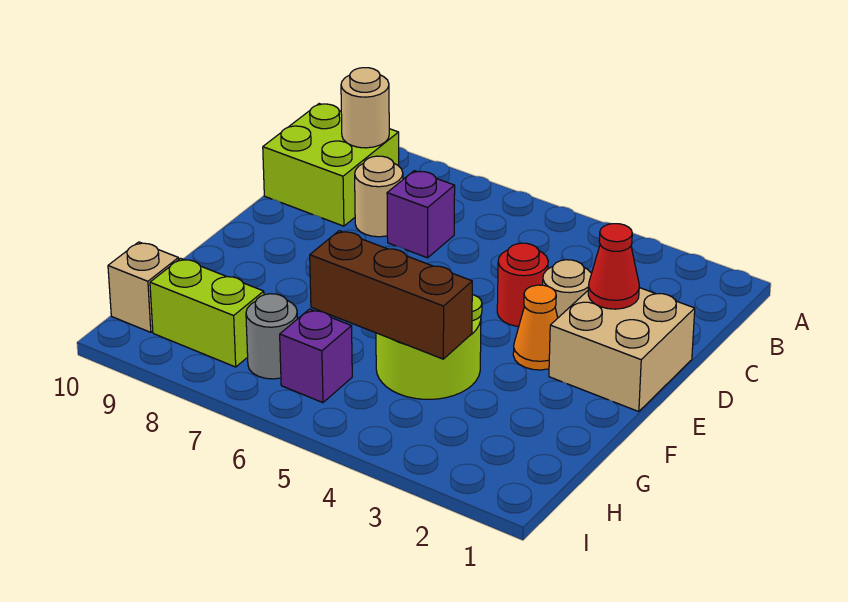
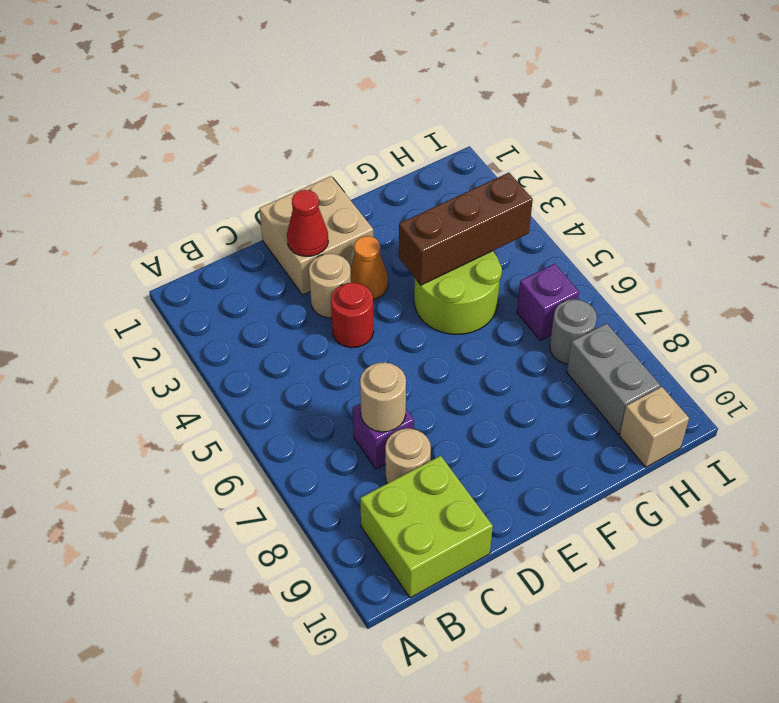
tan 1x1 round brick [341,68,389,148] -> tan 1x1 round brick moved to [360,362,406,432]
brown 1x3 brick [310,231,472,359] -> brown 1x3 brick turned to [399,173,533,285]
lime 1x2 brick [150,258,264,367] -> grey 1x2 brick [567,323,660,434]

